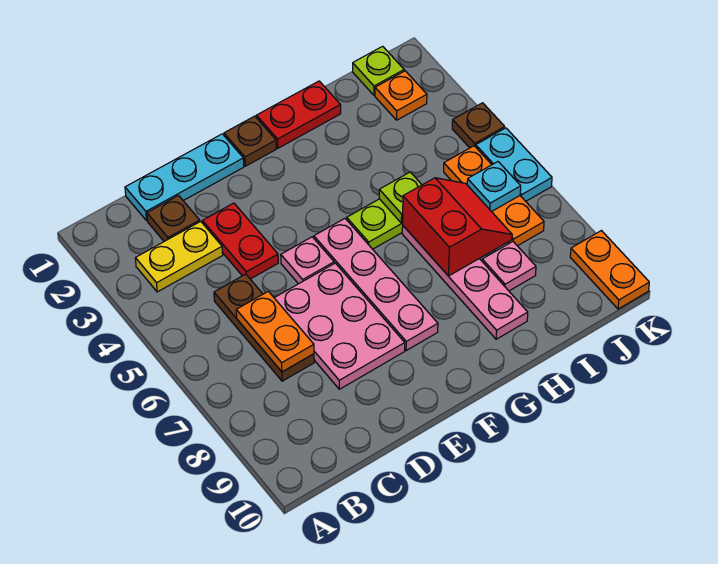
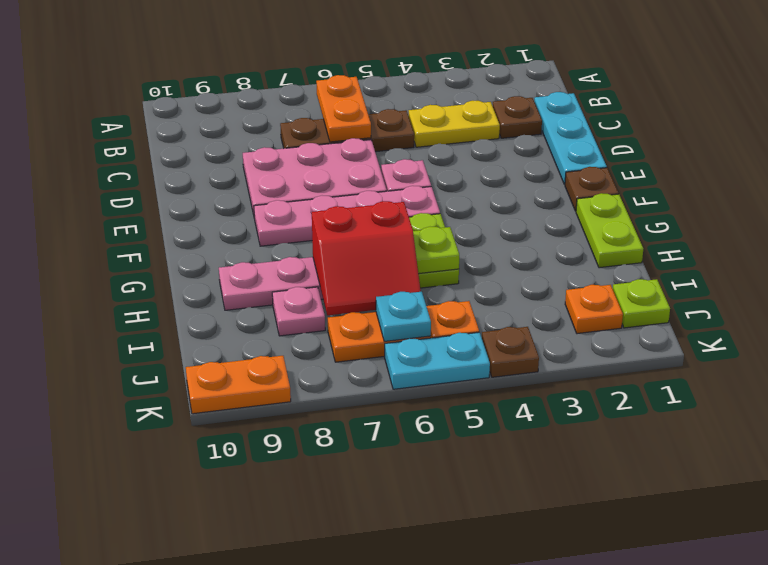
yellow 1x2 plate [135,221,223,292] -> yellow 1x2 plate turned to [408,101,500,147]
orange 1x2 plate [236,291,314,372] -> orange 1x2 plate turned to [316,75,371,142]
red 1x2 plate [202,203,278,279] -> none
red 1x2 plate [256,81,341,148] -> lime 1x2 plate [576,193,643,268]

